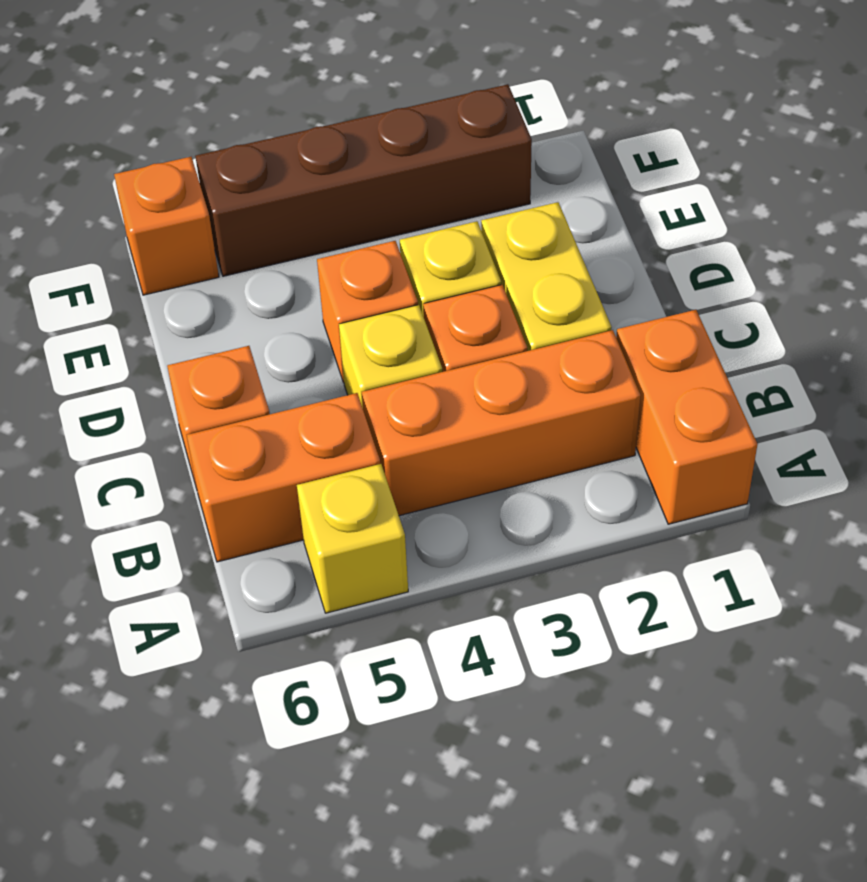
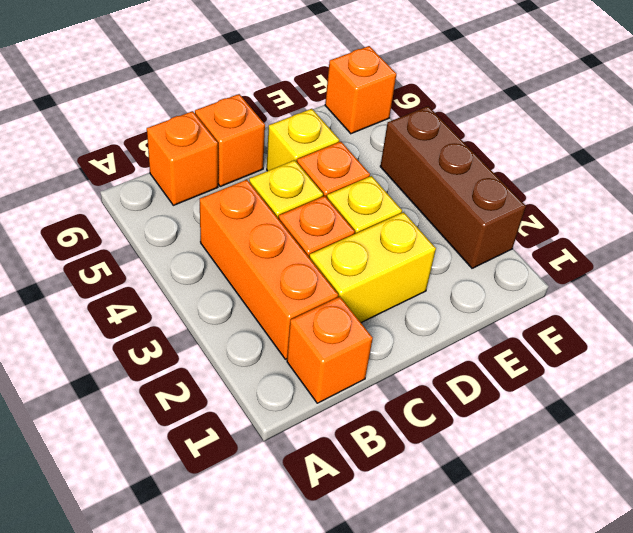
orange 1x2 brick [616,310,757,524] -> orange 1x1 brick [287,297,373,403]
yellow 1x1 brick [297,464,408,613] -> yellow 1x1 brick moved to [267,109,339,171]
orange 1x2 brick [187,393,380,562] -> orange 1x1 brick [147,111,218,205]
brown 1x4 brick [195,84,532,276] -> brown 1x3 brick [380,106,526,268]

